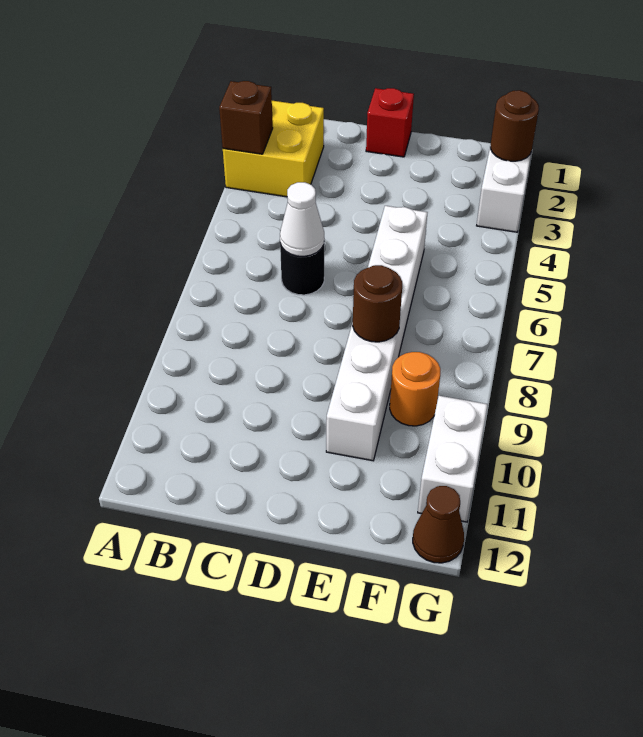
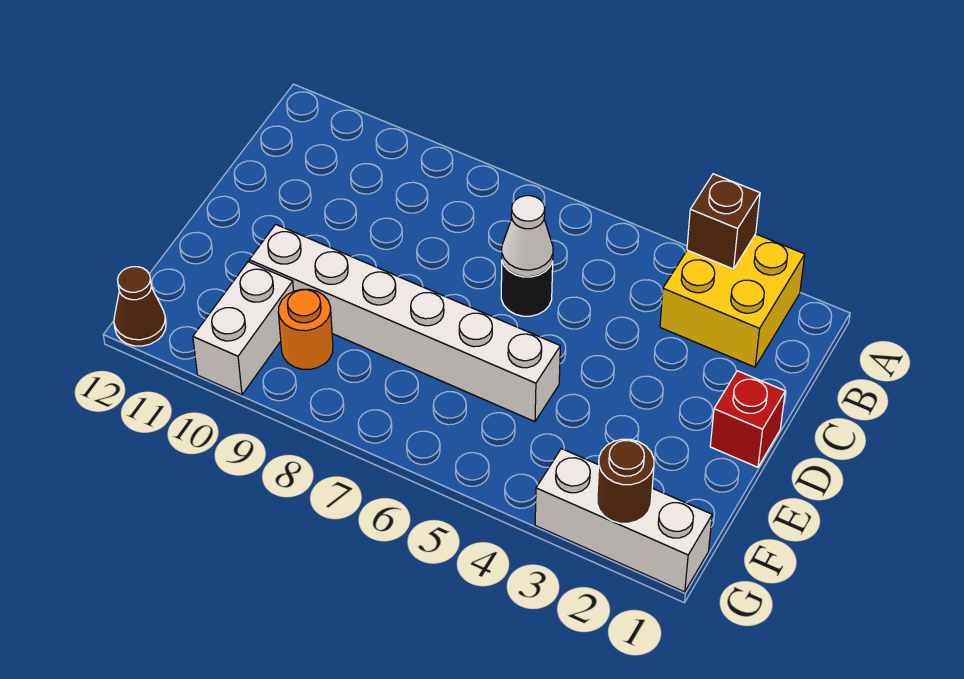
brown 1x1 round brick [353,265,402,342] -> none
white 1x2 brick [418,396,488,522] -> white 1x2 brick turned to [193,262,293,395]

